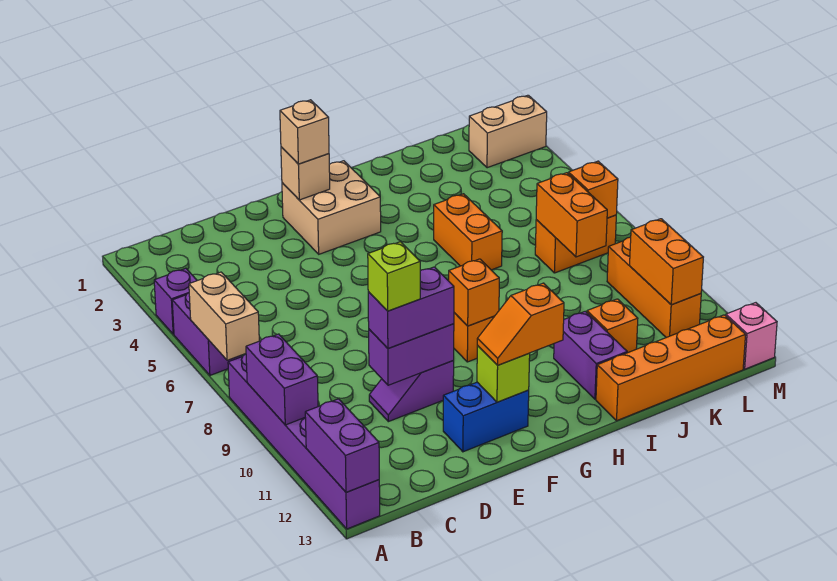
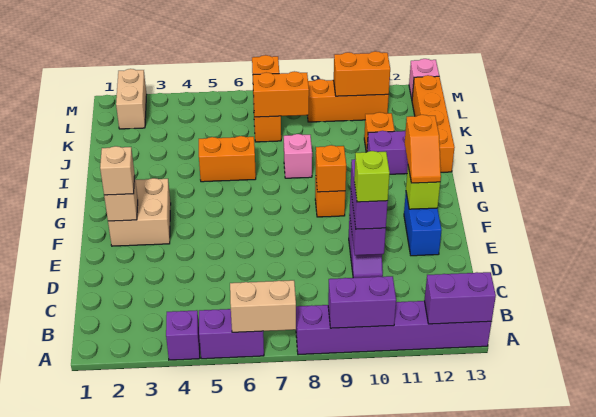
none -> pink 1x1 brick [284,134,312,178]

